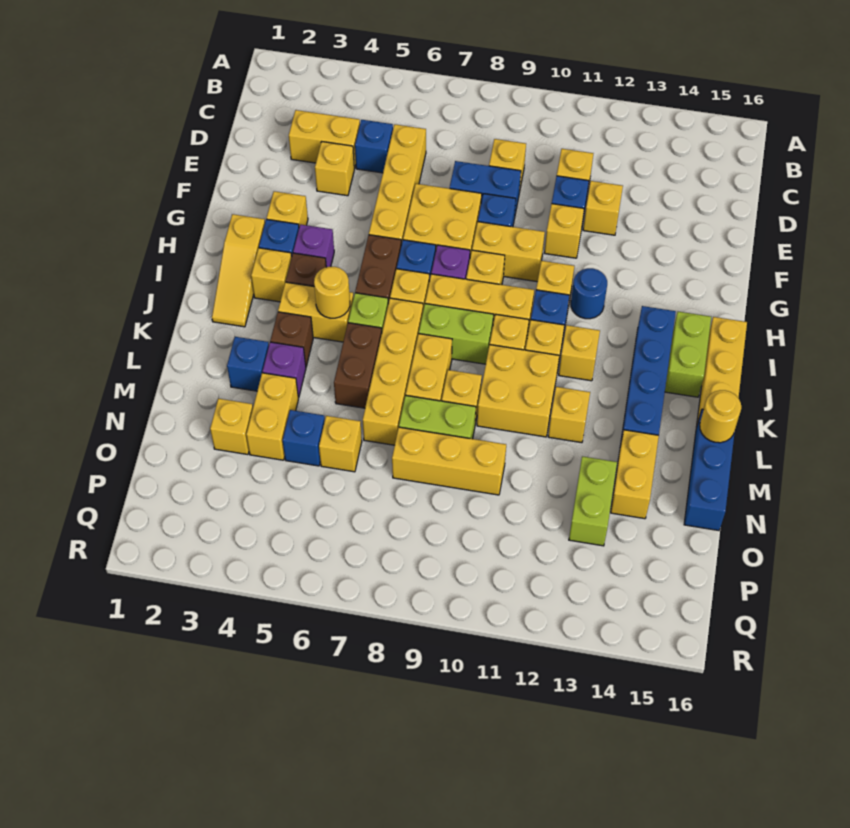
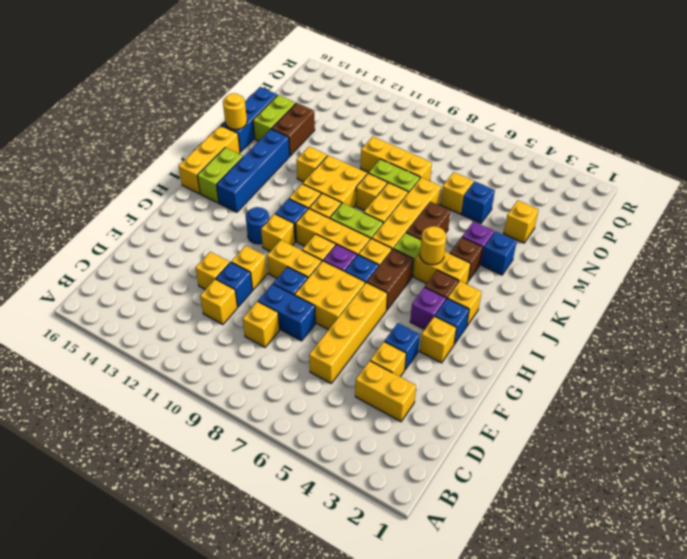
blue 1x1 brick [355,120,393,173] -> blue 1x1 brick moved to [384,323,420,369]
yellow 1x3 slope [212,214,265,327] -> none
yellow 1x1 brick [559,325,600,381] -> none
yellow 1x2 brick [246,373,298,460] -> none
yellow 1x2 brick [611,430,659,519] -> brown 1x2 brick [271,103,315,156]
lime 1x2 brick [569,456,617,546] -> lime 1x2 brick moved to [253,95,296,141]

